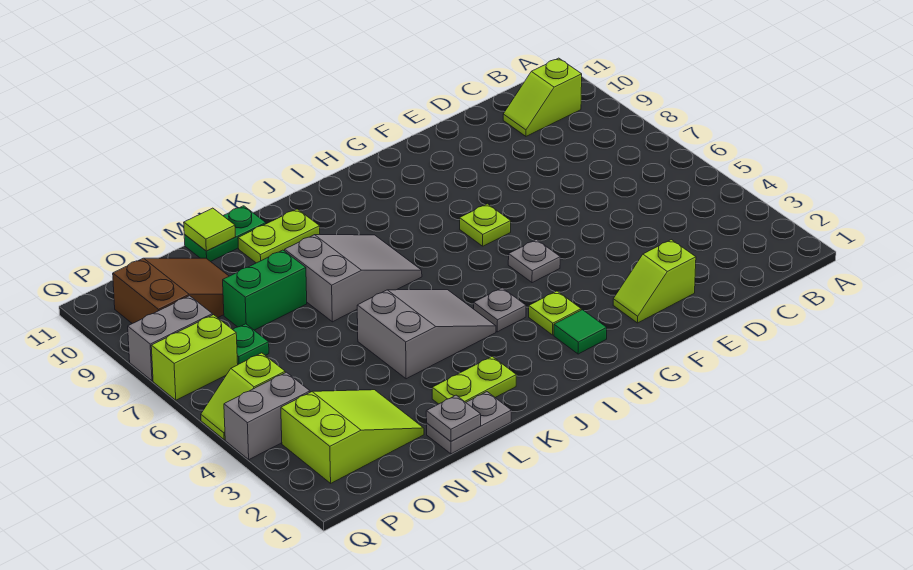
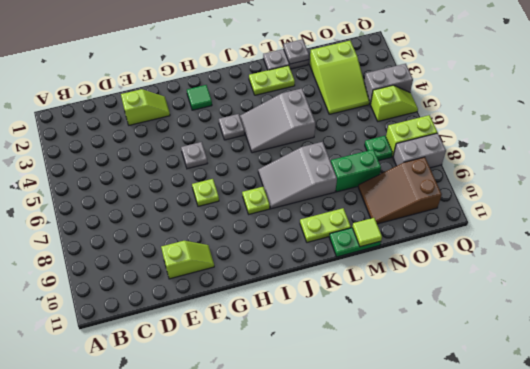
lime 1x2 slope [503,58,582,136] -> lime 1x2 slope moved to [161,241,214,279]
lime 1x1 plate [529,291,581,335] -> lime 1x1 plate moved to [242,187,270,214]
lime 2x3 slope [281,390,424,483] -> lime 2x3 slope turned to [310,40,370,114]

